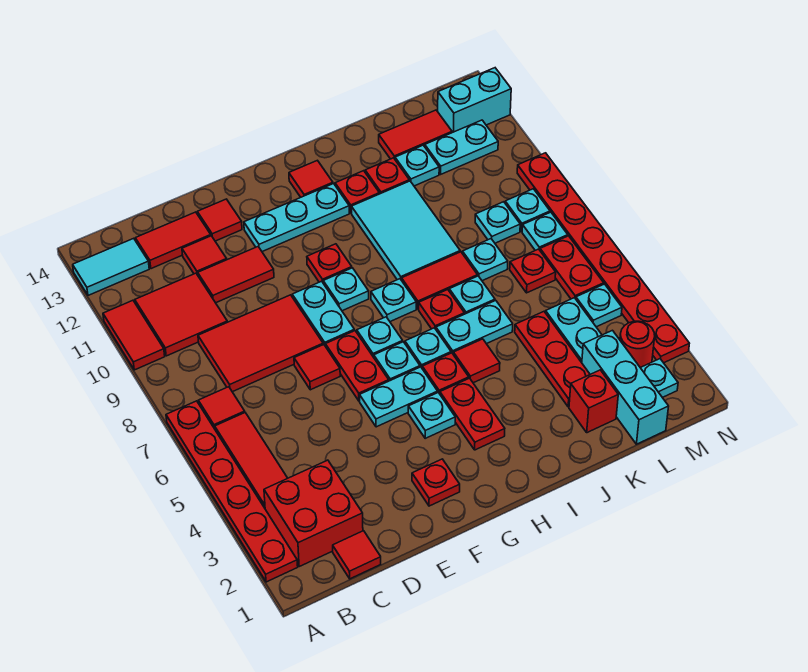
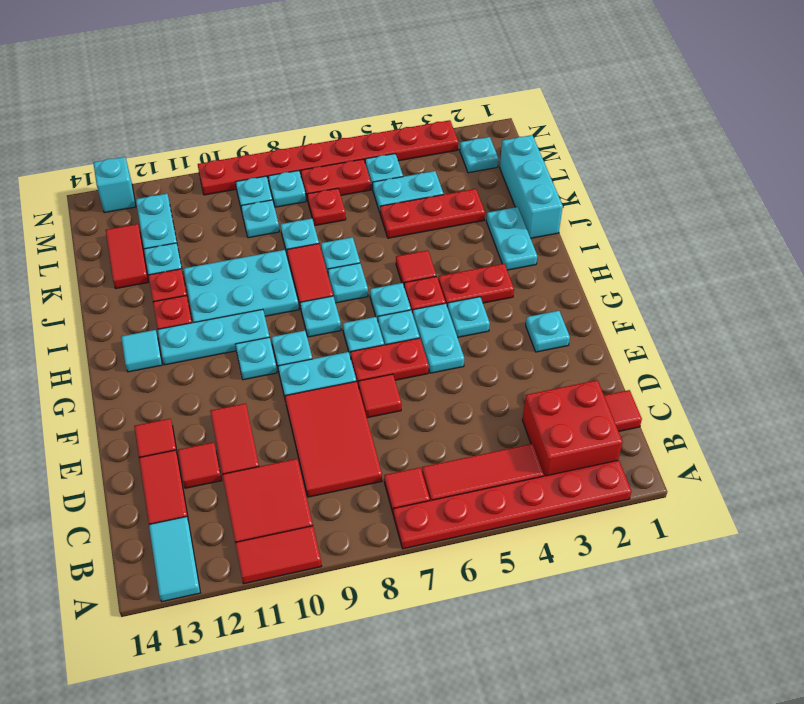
red 1x1 plate [412,459,460,506] -> cyan 1x1 plate [526,311,570,352]
cyan 1x3 plate [244,184,349,252] -> cyan 1x3 plate turned to [158,309,269,365]
red 1x1 plate [307,244,352,282] -> cyan 1x1 plate [235,337,277,380]
red 1x1 tile [289,160,333,197] -> cyan 1x1 tile [121,330,162,372]
cyan 1x2 plate [436,300,513,353] -> cyan 1x2 plate moved to [486,207,537,270]
red 1x1 plate [419,290,464,329] -> cyan 1x1 plate [328,263,368,303]
cyan 2x3 tile [351,181,460,280] -> cyan 2x3 plate [184,250,299,322]
red 1x1 brick [569,370,618,433] -> none
cyan 1x3 brick [582,330,669,444] -> cyan 1x3 brick turned to [500,135,563,238]
red 1x1 round brick [620,321,655,368] -> none
cyan 1x2 brick [438,68,511,133] -> cyan 1x1 brick [93,157,136,213]

